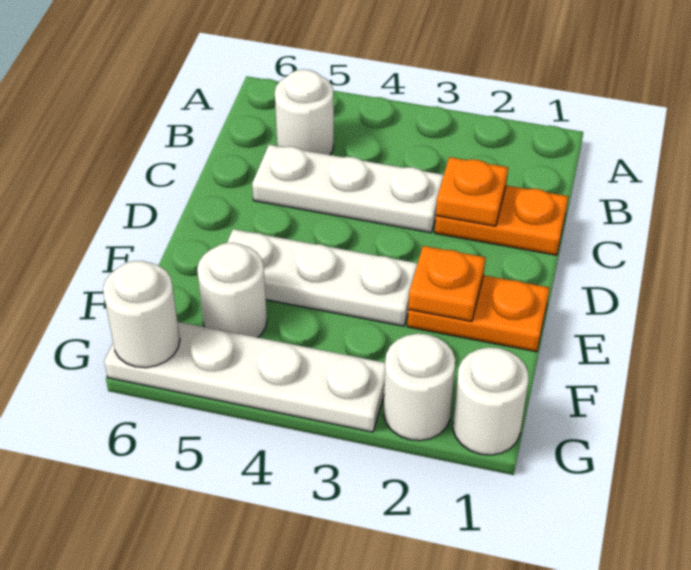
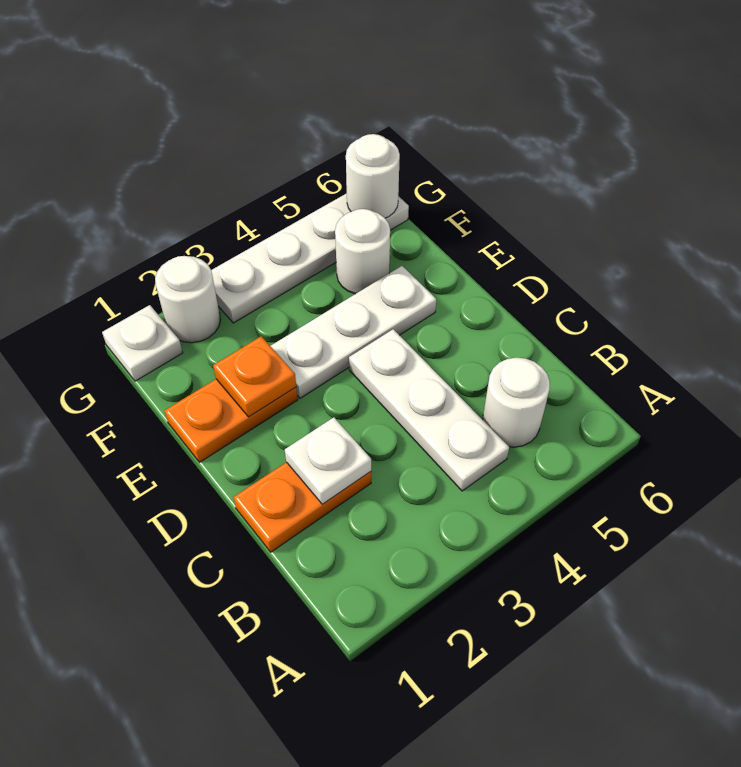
orange 1x1 plate [436,157,508,226] -> white 1x1 plate [285,417,371,504]
white 1x3 plate [252,145,444,233] -> white 1x3 plate turned to [349,329,509,491]
white 1x1 round brick [453,348,528,455] -> white 1x1 plate [102,305,183,381]

